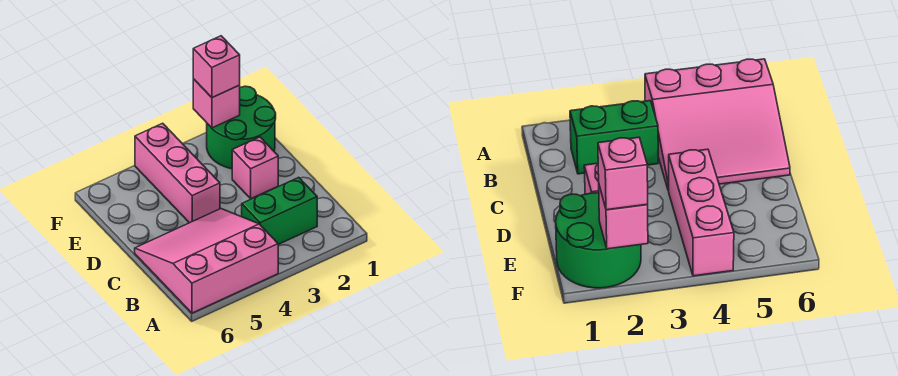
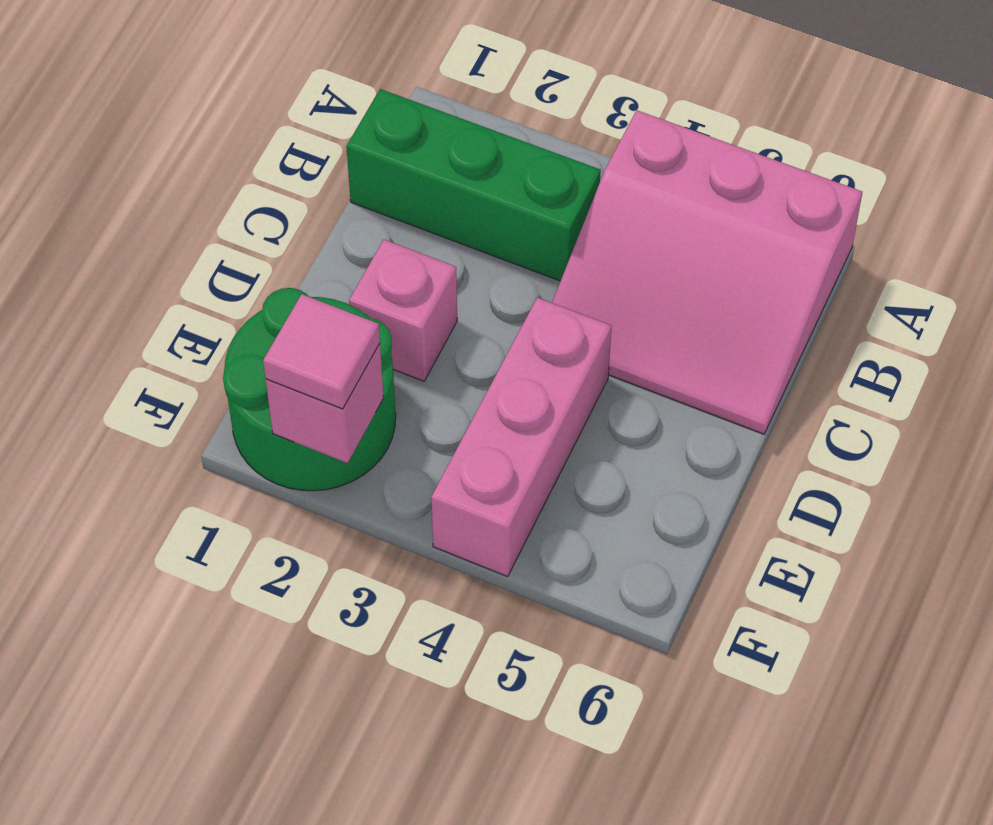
green 1x2 brick [242,177,317,244] -> green 1x3 brick [346,89,601,281]
pink 1x1 brick [193,36,240,98] -> pink 1x1 tile [263,294,380,409]

